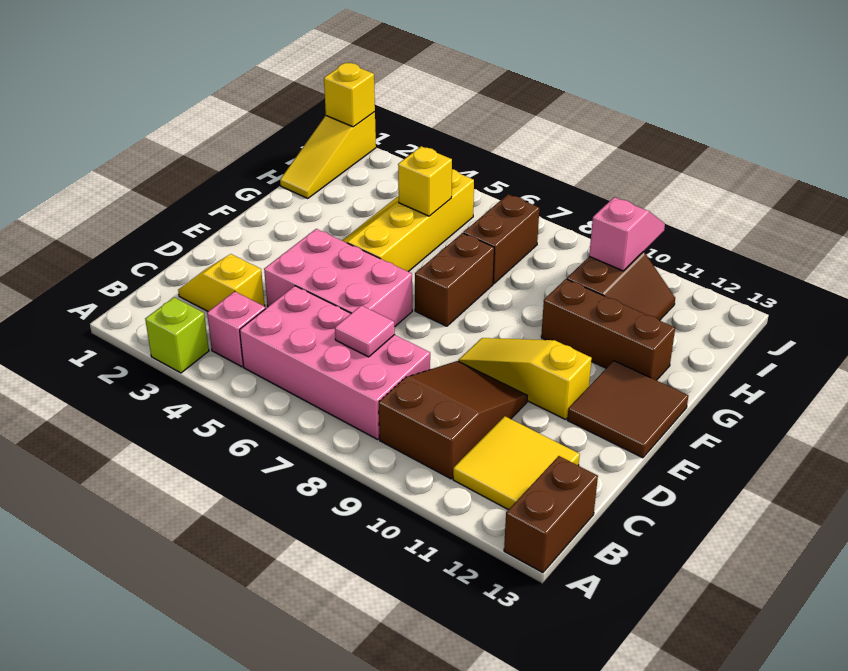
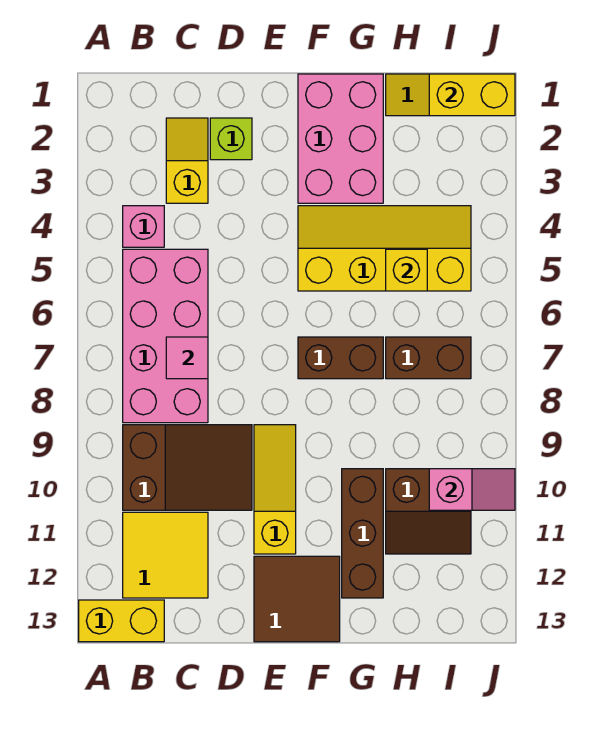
lime 1x1 brick [145,297,209,373] -> lime 1x1 brick moved to [210,118,252,160]
brown 1x2 brick [504,456,598,573] -> yellow 1x2 brick [79,600,164,642]
pink 2x3 brick [264,229,412,327] -> pink 2x3 brick moved to [298,74,383,203]
yellow 1x1 brick [324,63,375,127] -> yellow 1x2 brick [429,74,515,116]

